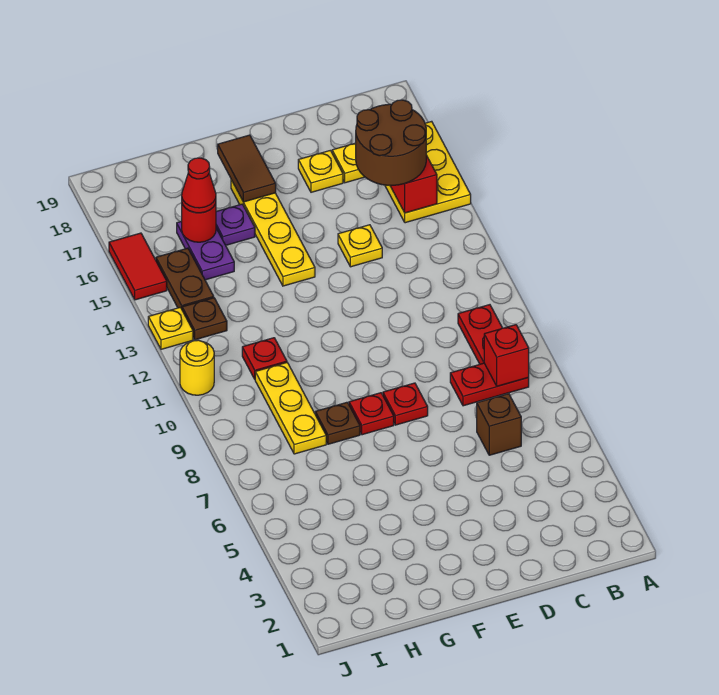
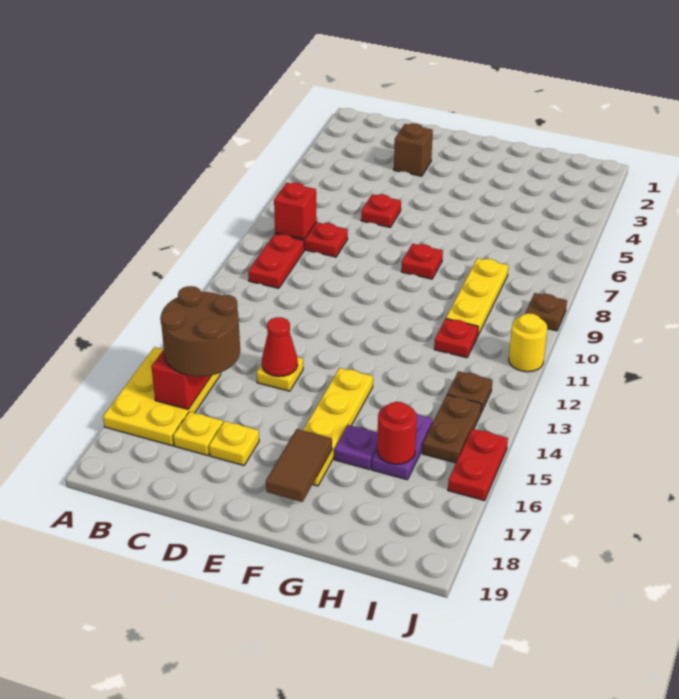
brown 1x1 brick [477,394,521,455] -> brown 1x1 brick moved to [394,123,433,176]
red 1x1 plate [383,383,428,425] -> red 1x1 plate moved to [361,194,401,227]
brown 1x1 plate [315,402,360,444] -> brown 1x1 plate moved to [525,293,567,331]
red 1x1 cone [182,158,216,213] -> red 1x1 cone moved to [262,317,298,377]
yellow 1x1 plate [148,307,193,349] -> none
red 1x2 tile [109,233,167,300] -> red 1x2 plate [448,429,508,501]

